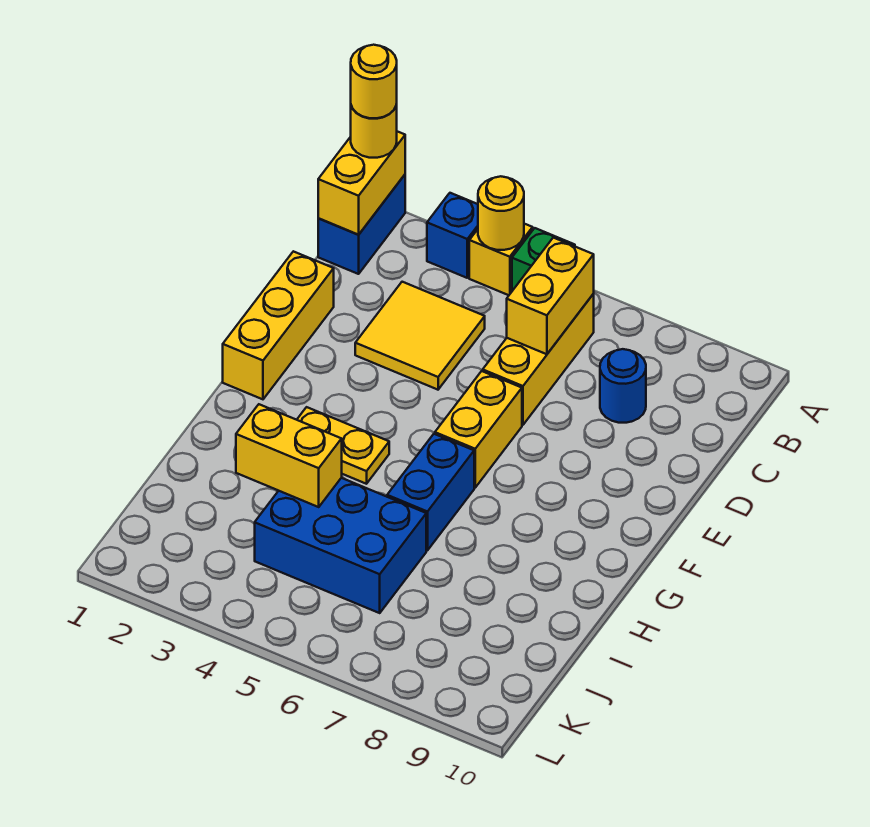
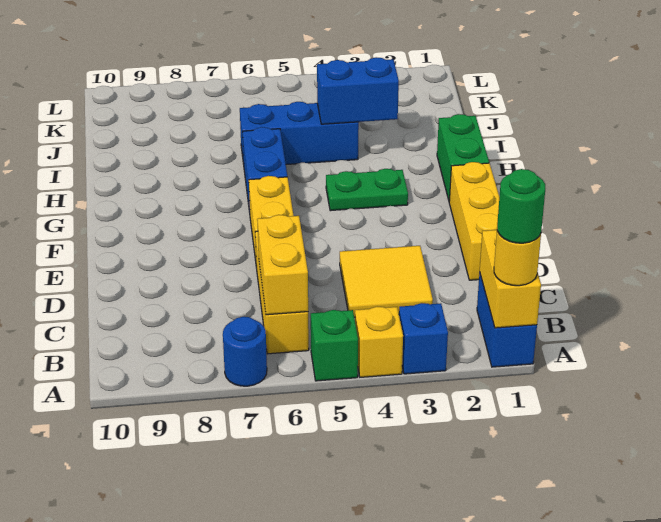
yellow 1x1 round brick [351,45,397,118] -> green 1x1 round brick [497,169,545,243]
yellow 1x1 round brick [478,176,524,250] -> none
blue 1x1 round brick [600,349,646,423] -> blue 1x1 round brick moved to [223,317,267,386]
none -> green 1x2 brick [437,114,489,201]
yellow 1x2 plate [297,407,389,484] -> green 1x2 plate [326,169,408,211]
yellow 1x2 brick [236,404,342,507] -> blue 1x2 brick [317,57,399,124]
blue 2x3 brick [255,478,426,613] -> blue 1x3 brick [240,102,359,164]

